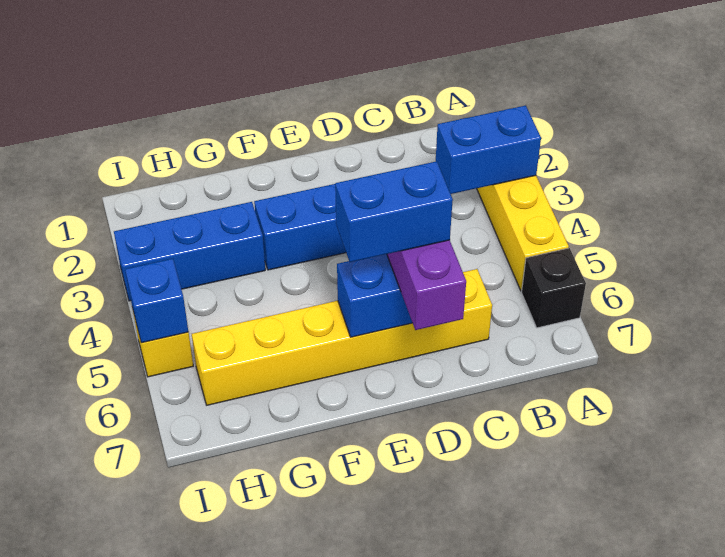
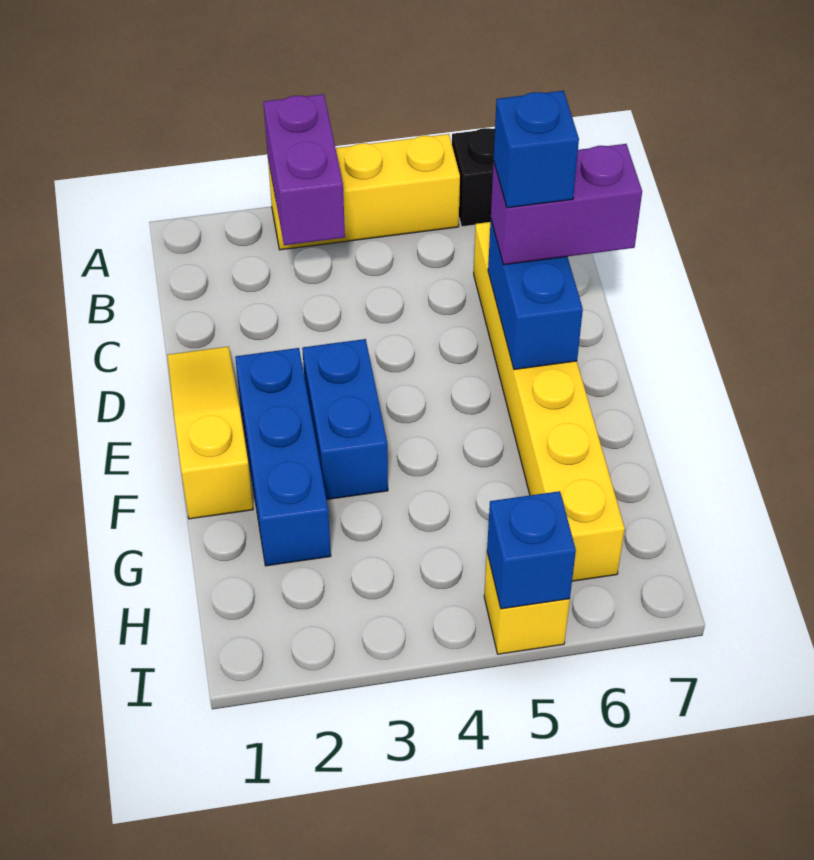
blue 1x2 brick [436,106,541,194] -> purple 1x2 brick [264,94,345,245]
none -> yellow 1x3 slope [167,347,253,519]
blue 1x2 brick [335,161,453,262] -> blue 1x1 brick [494,91,579,208]
blue 1x3 brick [114,202,265,301] -> blue 1x3 brick moved to [235,348,331,566]

